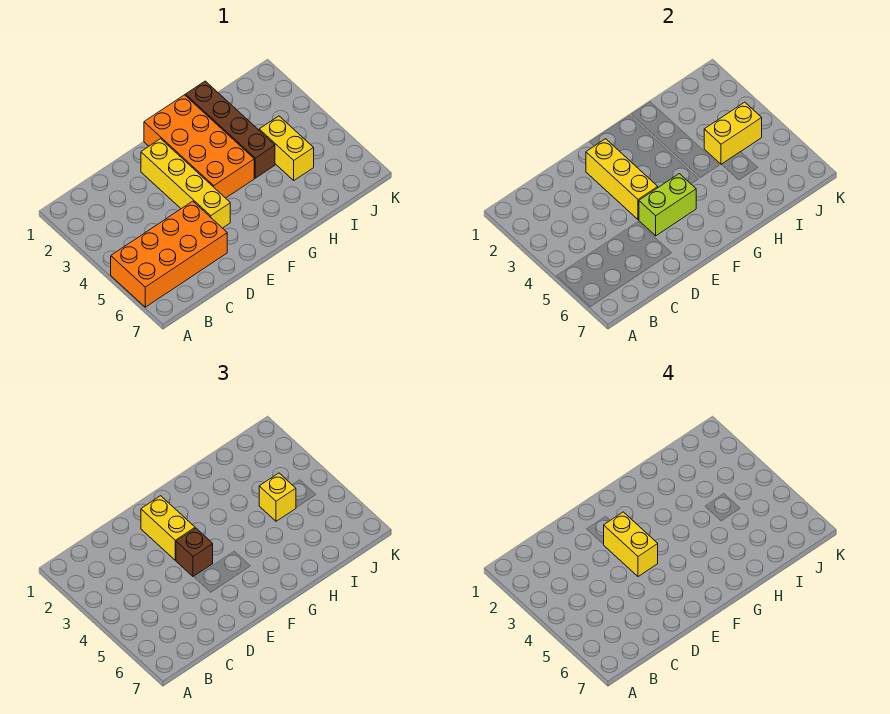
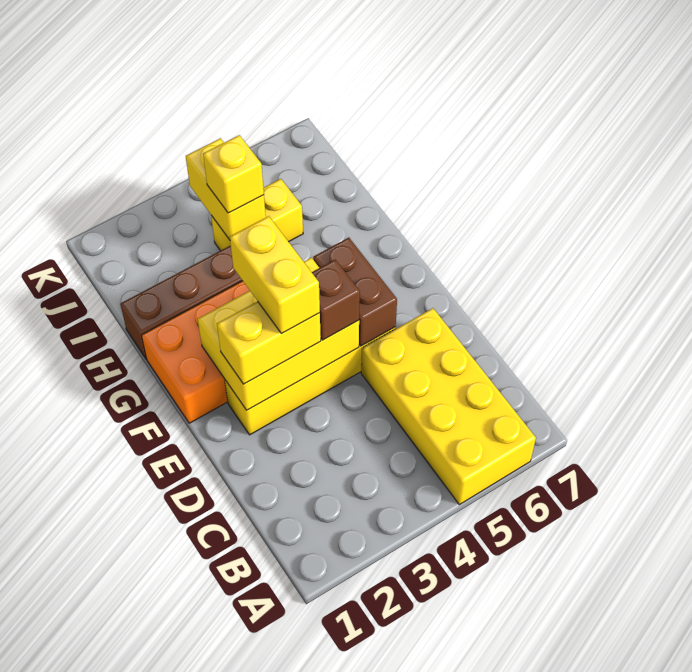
orange 2x4 brick [111,201,227,307] -> yellow 2x4 brick [361,308,536,505]
yellow 1x3 brick [586,139,658,219] -> yellow 2x3 brick [198,258,359,410]
yellow 1x2 brick [603,512,658,577] -> yellow 1x2 brick turned to [230,216,320,333]
lime 1x2 brick [639,174,696,236] -> brown 1x2 brick [313,238,397,346]

